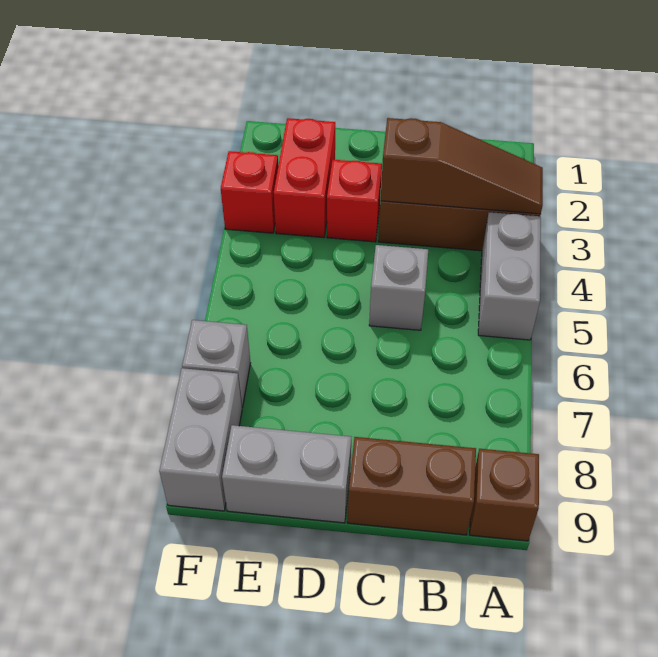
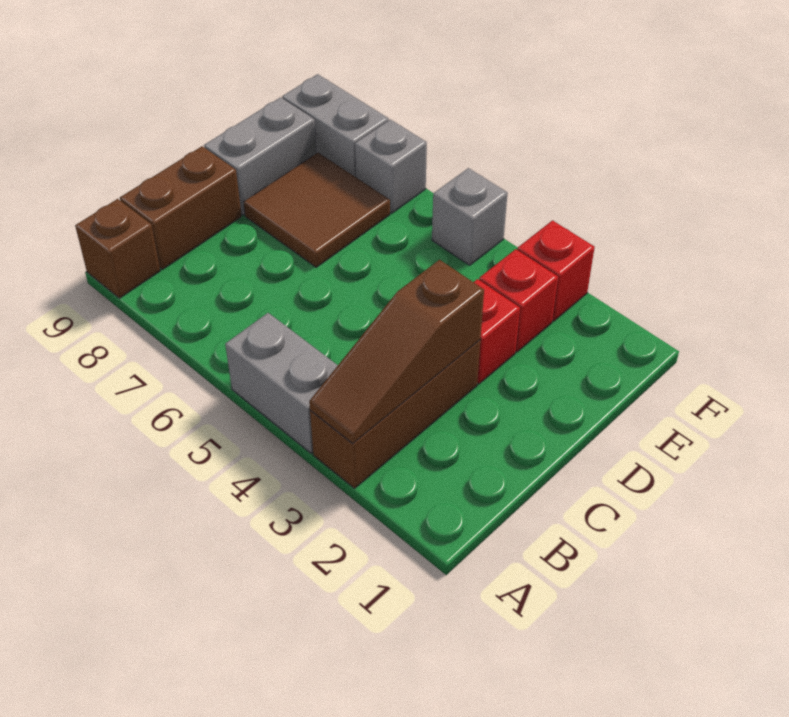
grey 1x1 brick [369,245,428,330] -> grey 1x1 brick moved to [432,168,508,265]
none -> brown 2x2 tile [244,153,390,267]
red 1x2 brick [274,118,335,238] -> red 1x1 brick [479,249,558,352]

